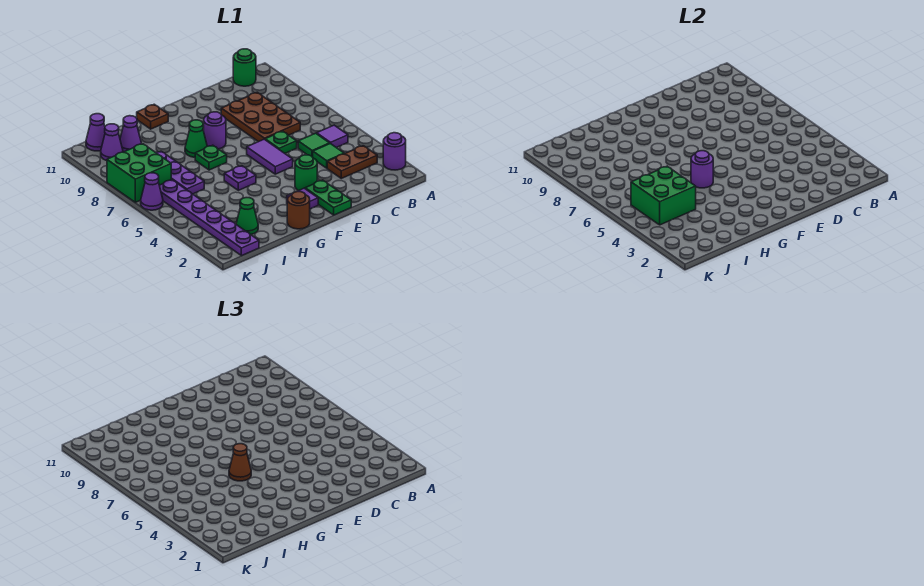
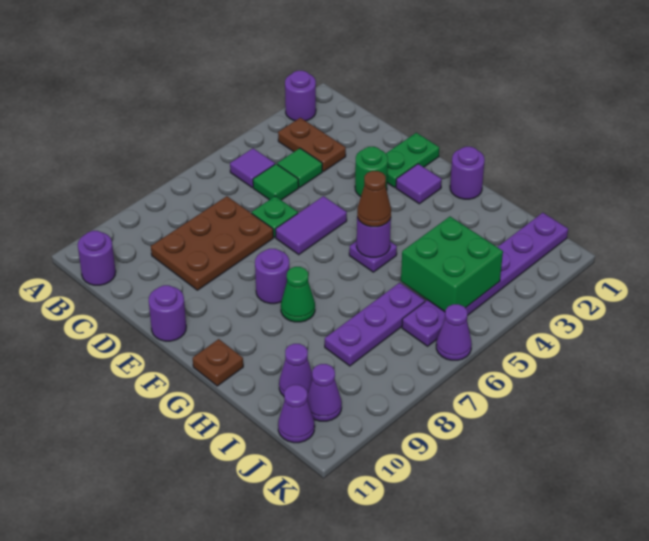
green 1x1 round brick [233,49,256,86] -> purple 1x1 round brick [78,231,116,285]
none -> purple 1x1 round brick [149,285,186,341]
brown 1x1 round brick [287,192,310,229] -> purple 1x1 round brick [450,147,485,199]
green 1x1 plate [195,145,227,170] -> none
green 1x1 cone [236,198,258,235] -> none
green 2x2 brick [107,144,171,202] -> none

